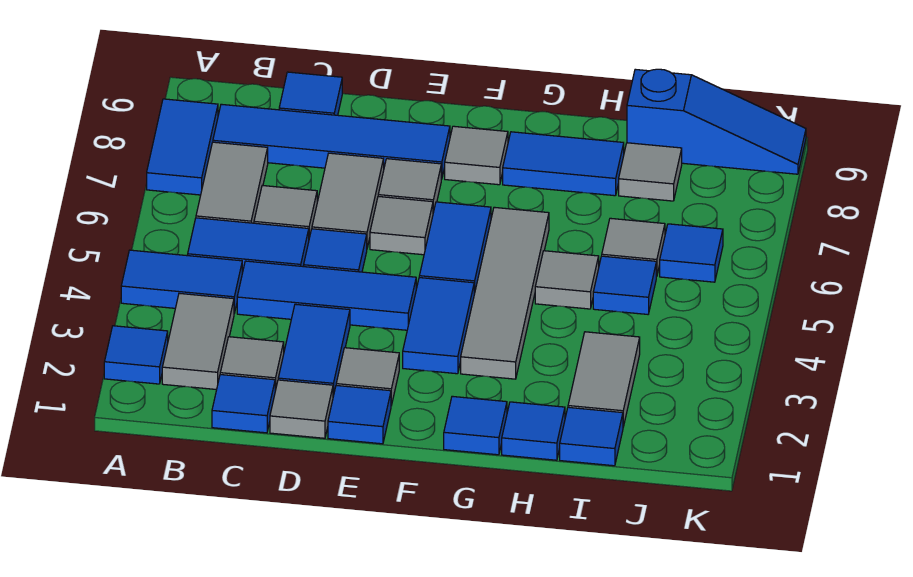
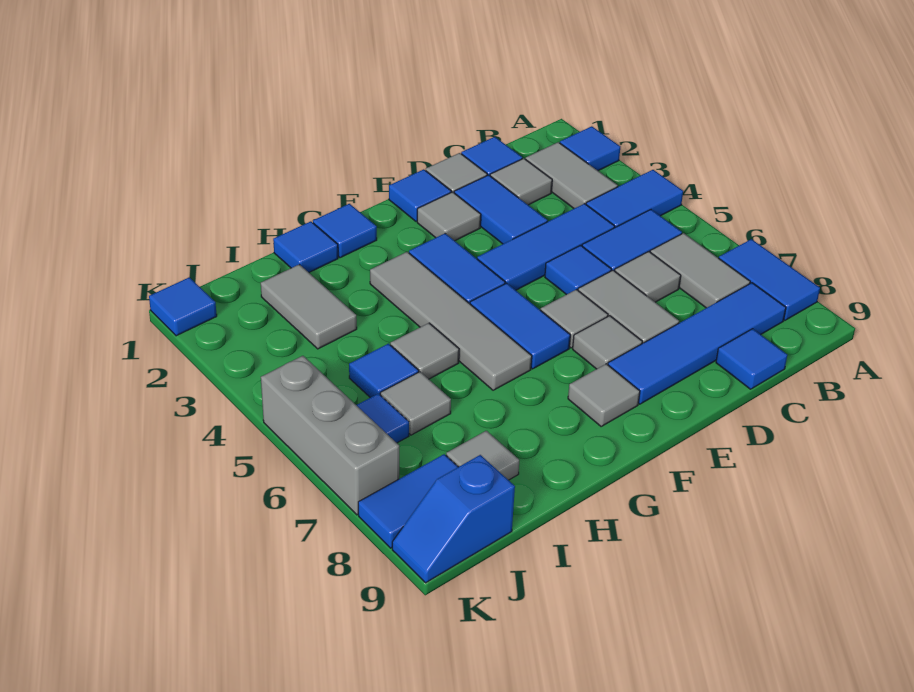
blue 1x2 tile [503,132,624,196] -> blue 1x2 tile moved to [358,454,458,548]
blue 1x1 tile [560,407,623,466] -> blue 1x1 tile moved to [149,277,217,336]
blue 1x3 slope [627,69,806,174] -> blue 1x2 slope [392,455,515,583]
none -> grey 1x3 brick [261,356,399,515]

